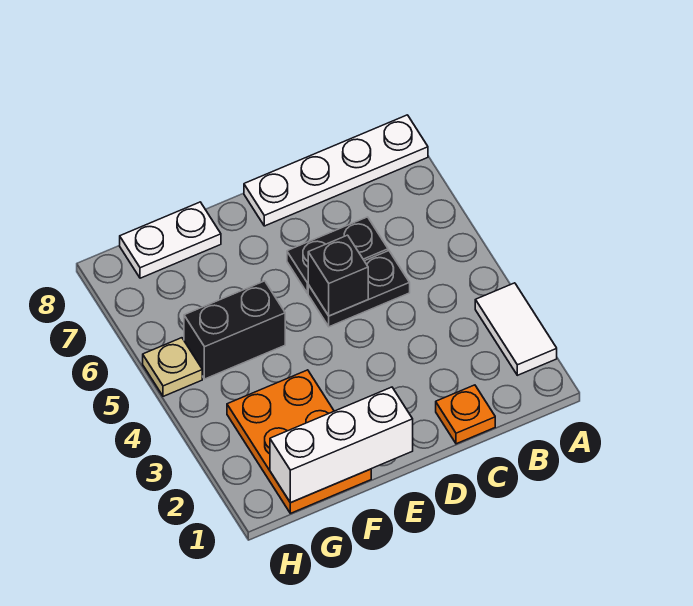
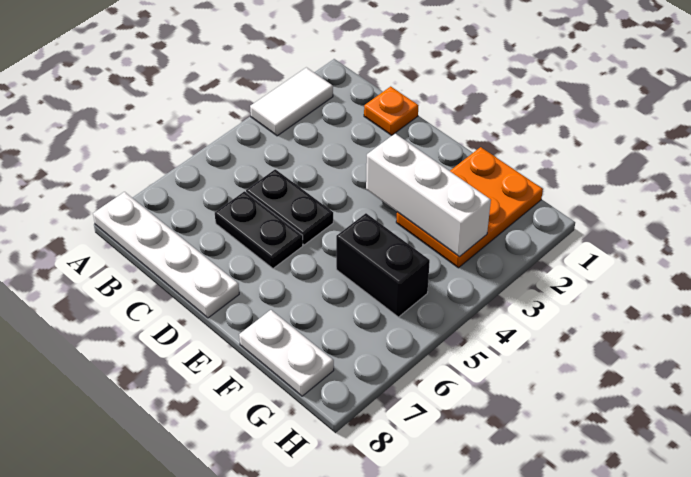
black 1x1 brick [308,235,368,316] -> none
white 1x3 brick [270,387,413,503] -> white 1x3 brick moved to [366,134,491,257]
tan 1x1 plate [143,338,202,396] -> none

